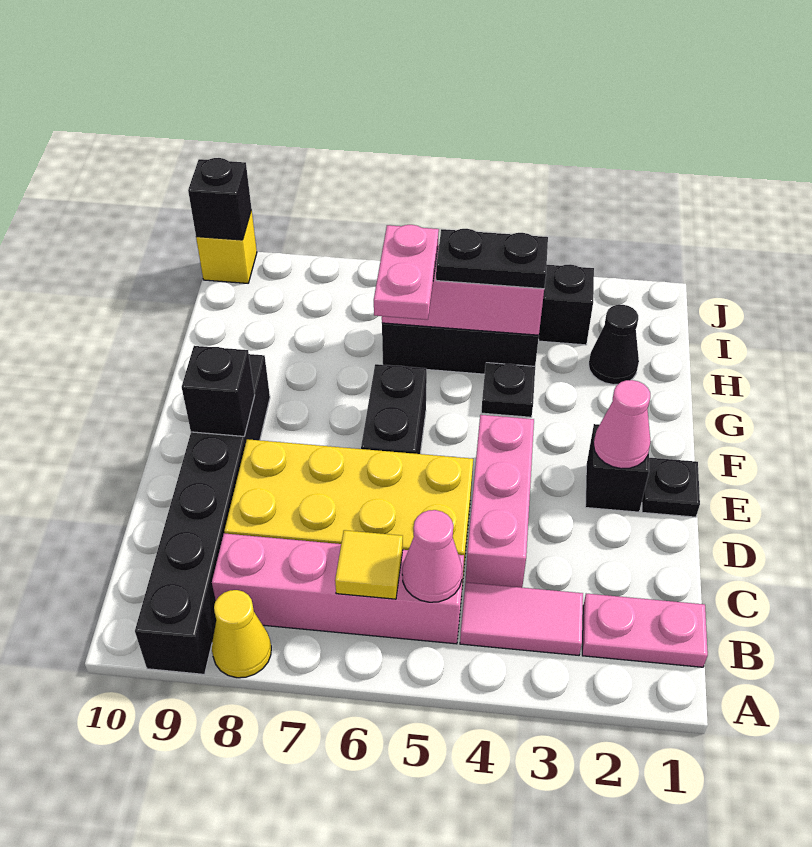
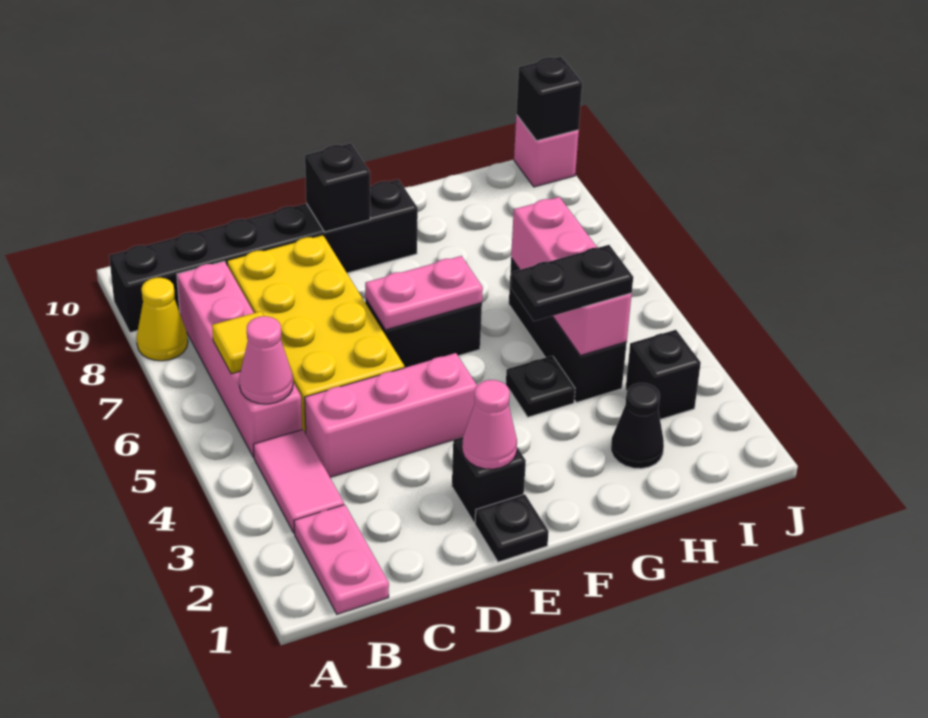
pink 1x2 plate [374,225,439,320] -> pink 1x2 plate moved to [365,256,483,330]
black 1x2 plate [436,229,548,289] -> black 1x2 plate turned to [511,245,633,321]
yellow 1x1 brick [196,210,257,283] -> pink 1x1 brick [514,115,579,187]

